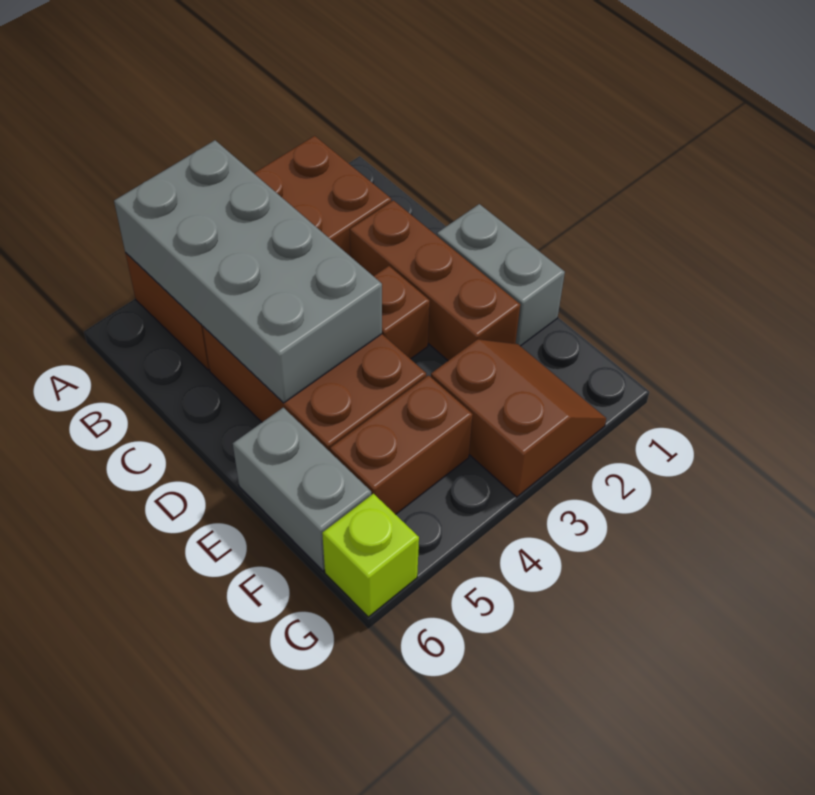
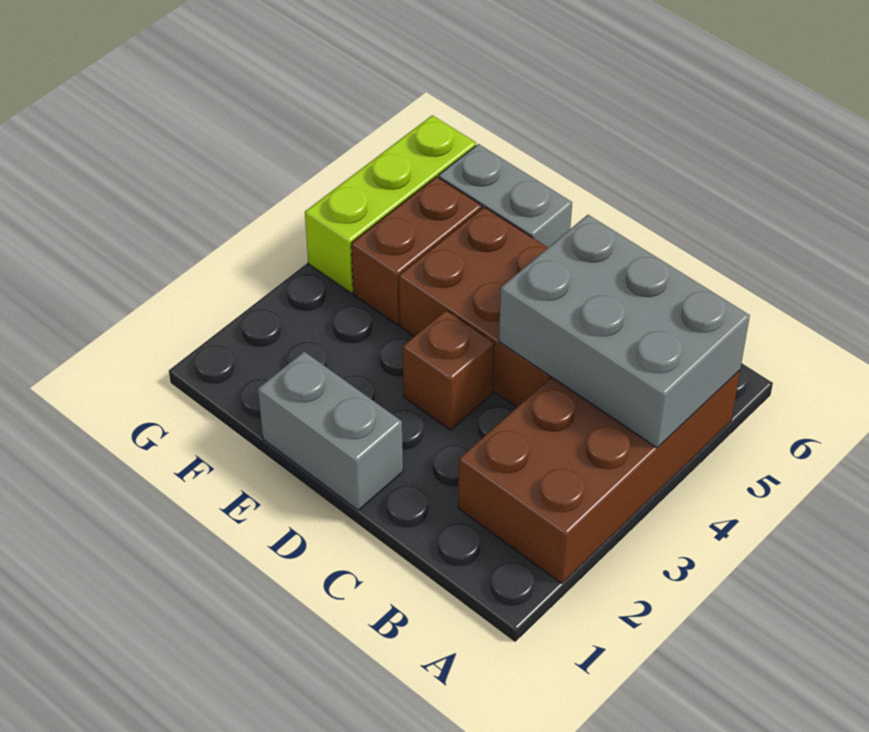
grey 2x4 brick [114,140,382,403] -> grey 2x3 brick [499,215,750,448]
brown 1x3 brick [350,200,520,361] -> none
brown 2x2 slope [431,339,606,497] -> none
lime 1x1 brick [322,493,419,617] -> lime 1x3 brick [305,115,476,293]

